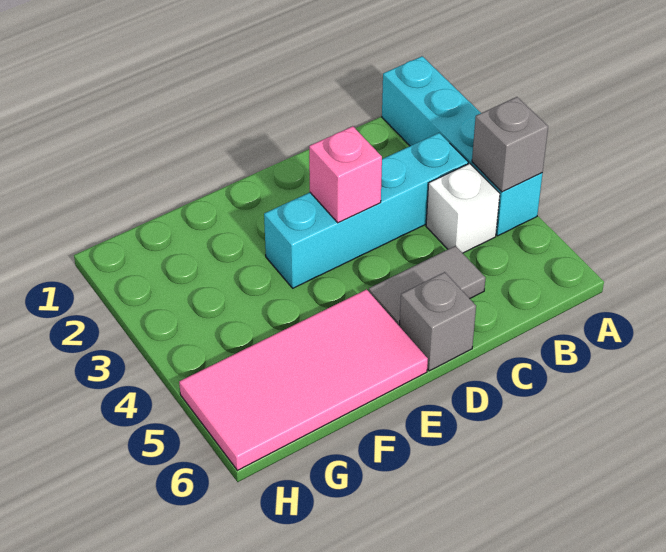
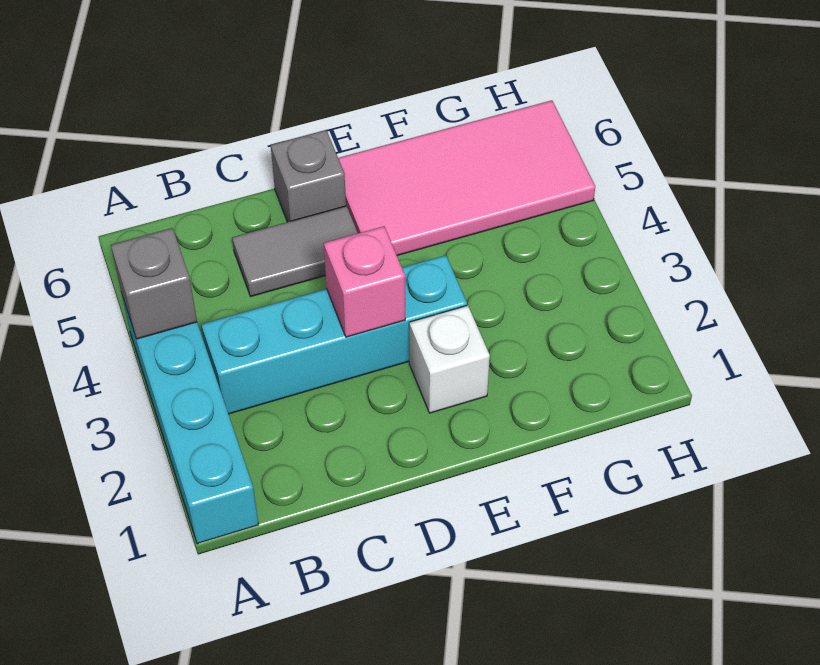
white 1x1 brick [426,163,500,253] -> white 1x1 brick moved to [409,306,490,413]

